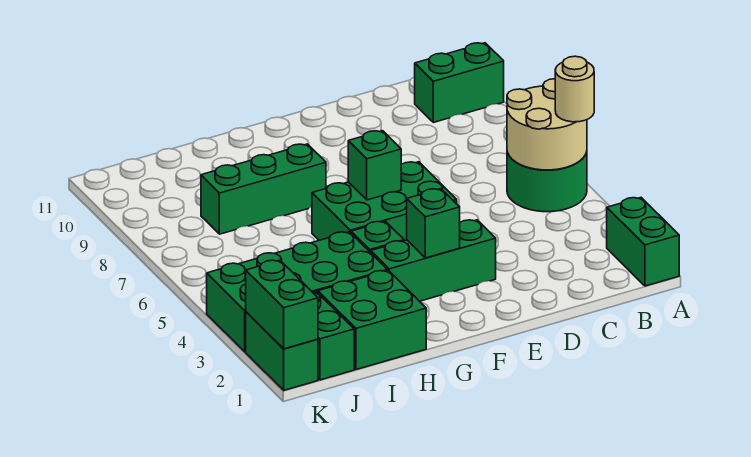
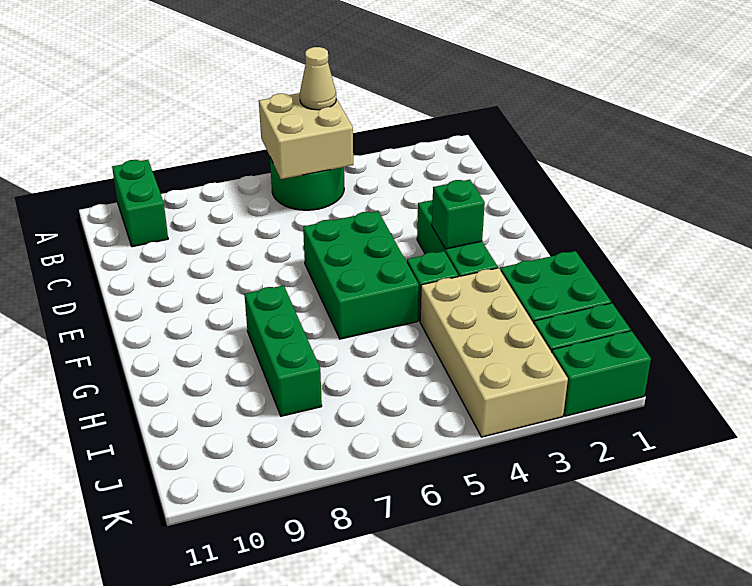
green 1x2 brick [607,198,679,286] -> none
tan 2x2 round brick [507,79,587,170] -> tan 2x2 brick [259,93,353,179]
tan 1x1 round brick [555,56,594,122] -> tan 1x1 cone [300,47,336,110]
green 1x1 brick [348,131,401,200] -> none
green 2x4 brick [207,232,387,352] -> tan 2x4 brick [420,268,568,437]
green 1x2 brick [246,260,318,349] -> none

